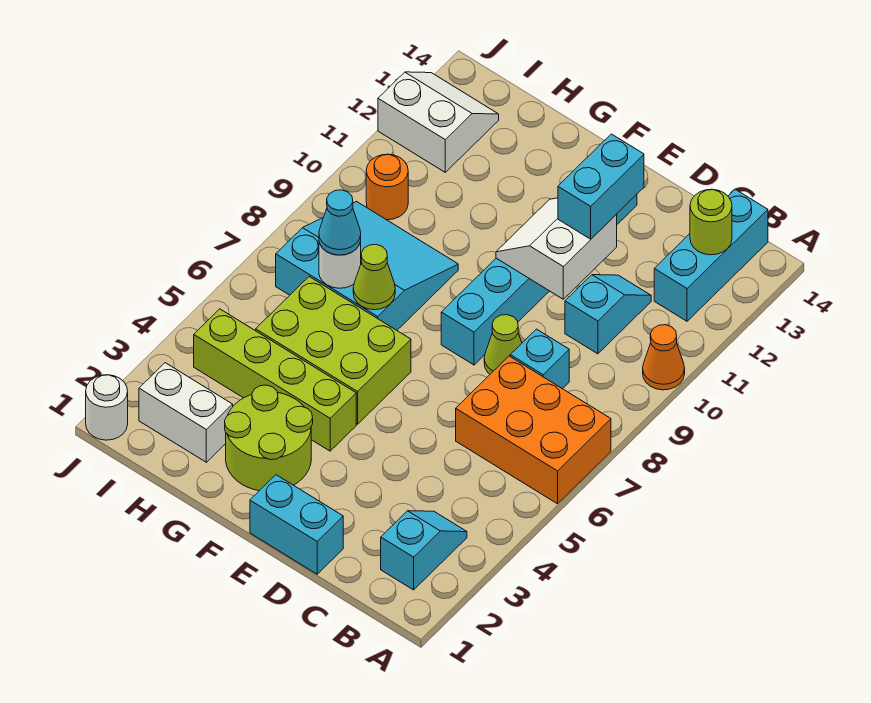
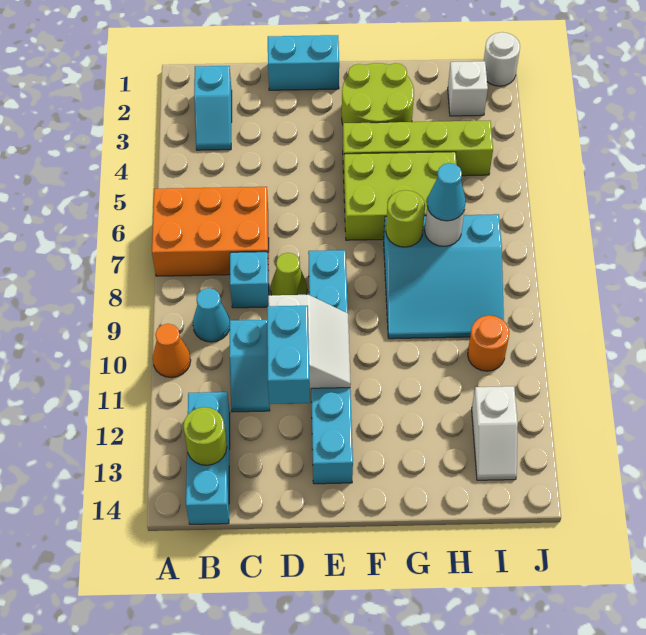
none -> cyan 1x1 cone [193,288,230,342]
lime 1x1 cone [353,245,395,310] -> lime 1x1 round brick [386,190,425,247]
white 1x2 brick [139,363,233,462] -> white 1x1 brick [448,61,488,116]
white 2x2 slope [378,72,499,172] -> white 1x2 slope [472,386,518,480]

